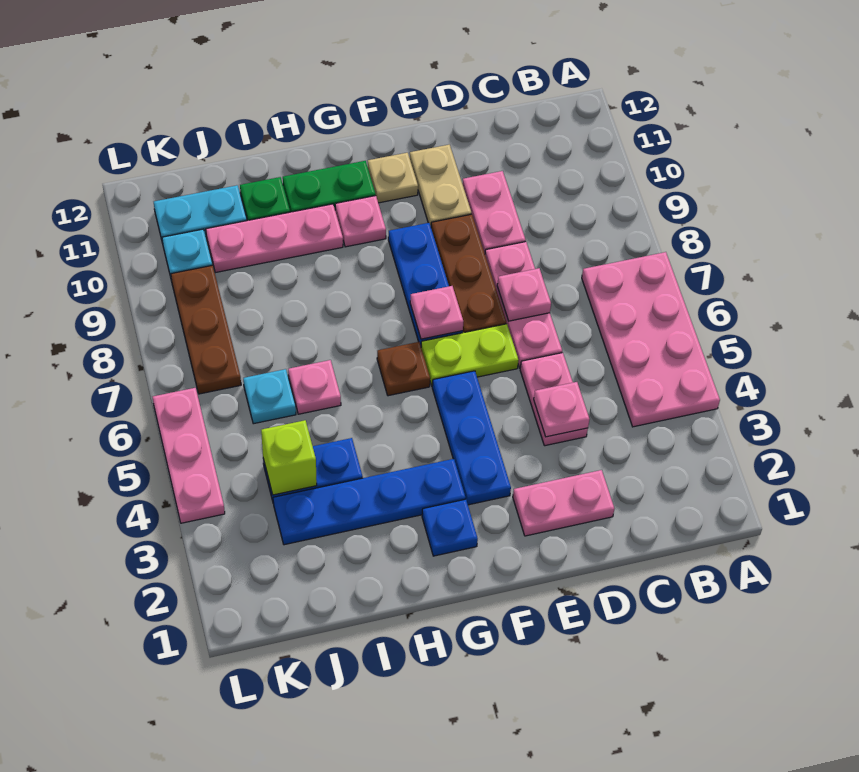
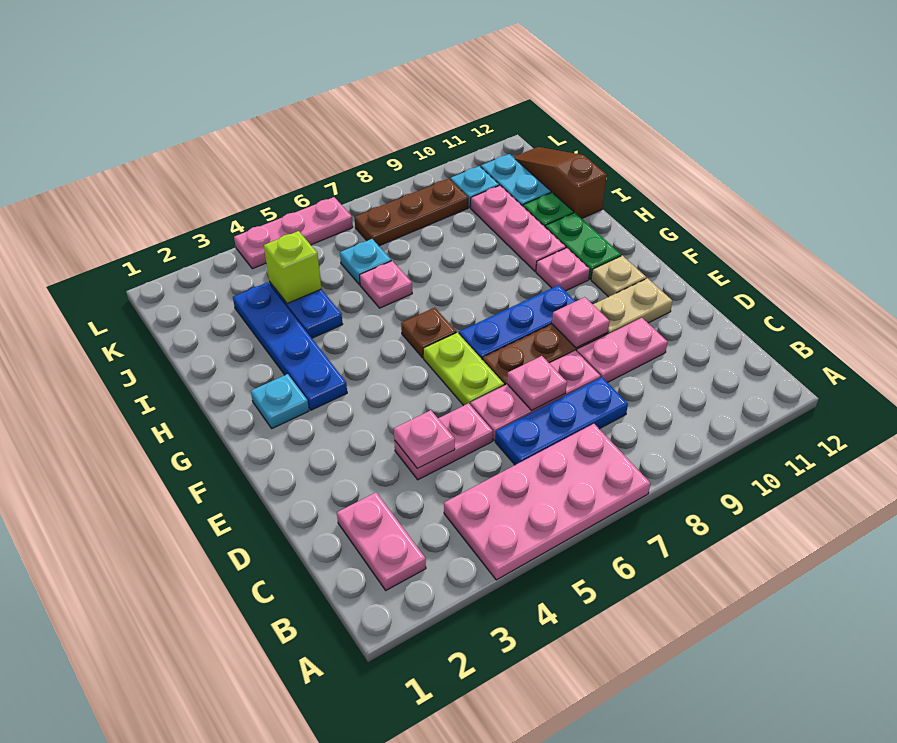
pink 1x2 plate [513,470,614,536] -> pink 1x2 plate moved to [337,493,426,590]
blue 1x3 plate [432,371,511,505] -> blue 1x3 plate moved to [495,377,628,465]
pink 1x1 plate [410,286,464,339] -> pink 1x1 plate moved to [552,297,610,348]
blue 1x1 plate [422,499,478,556] -> cyan 1x1 plate [251,374,309,428]
none -> brown 1x3 slope [514,147,607,219]

